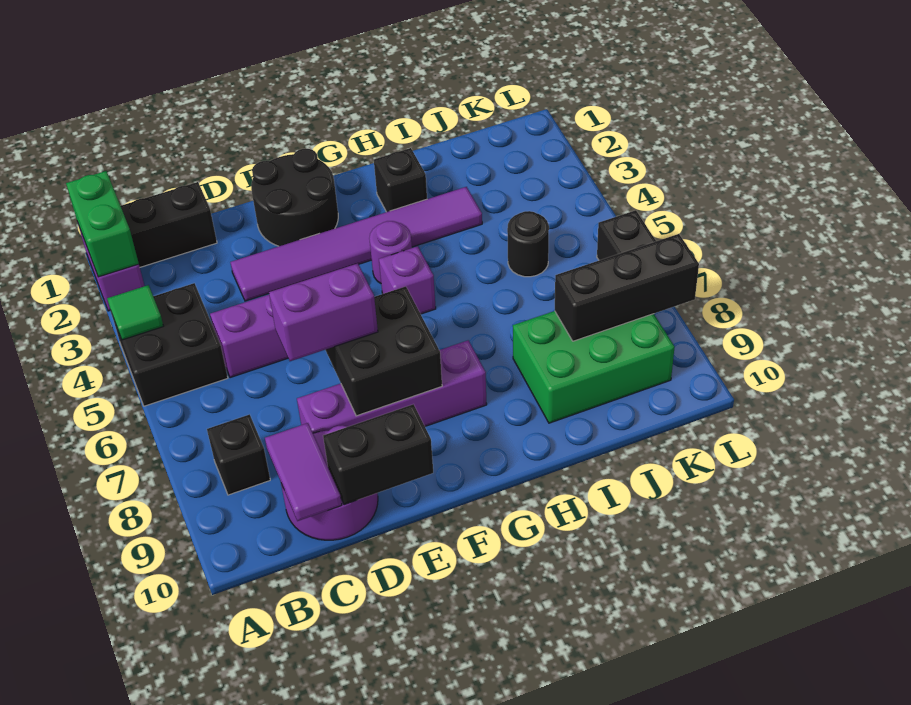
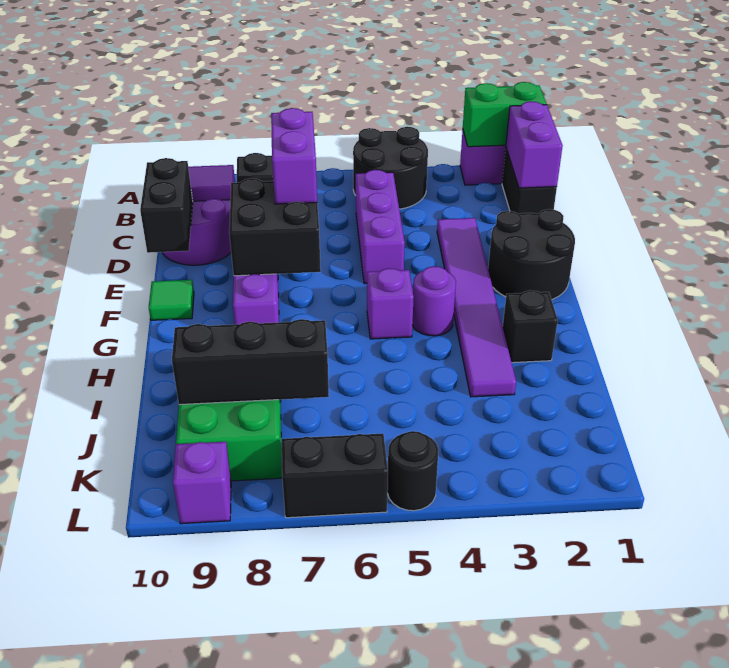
black 2x2 brick [112,283,228,406] -> black 2x2 round brick [353,127,428,209]
green 1x1 tile [107,285,163,340] -> green 1x1 tile moved to [149,280,194,320]
none -> purple 1x2 brick [506,101,563,188]
black 1x1 round brick [507,211,549,277] -> black 1x1 round brick moved to [387,431,439,511]
black 1x3 brick [555,234,699,341] -> black 1x3 brick turned to [172,319,329,405]
none -> purple 1x1 brick [173,442,231,524]

